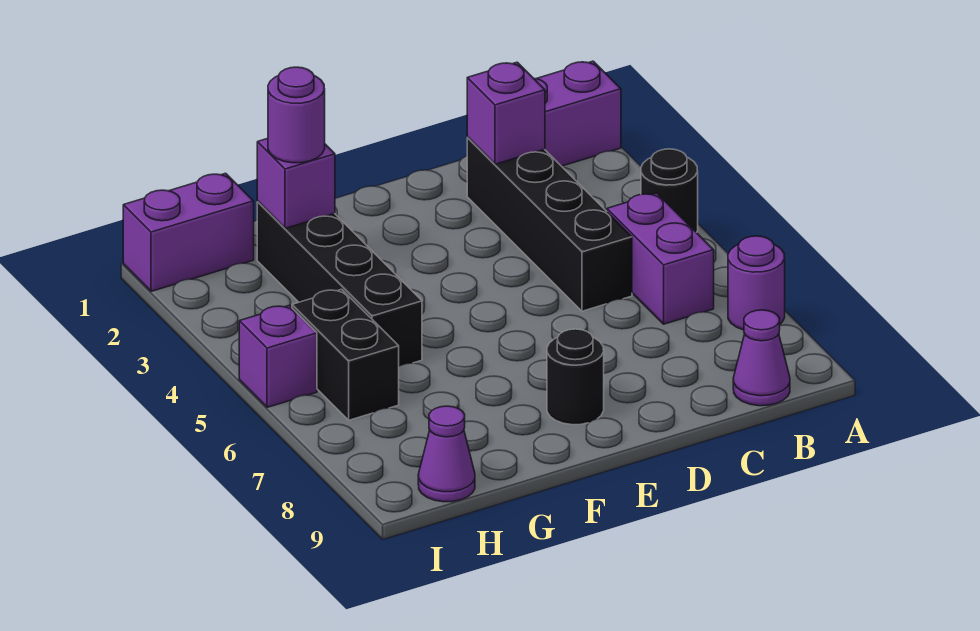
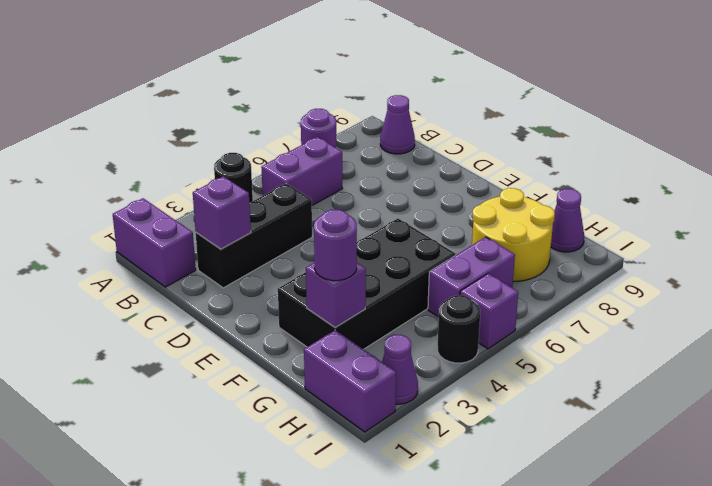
black 1x4 brick [467,138,632,311] -> black 1x3 brick [196,184,312,288]
black 1x1 round brick [547,329,604,425] -> black 1x1 round brick moved to [437,295,480,363]
black 1x4 brick [257,202,422,366] -> black 2x4 brick [278,219,456,349]
none -> yellow 2x2 round brick [472,188,555,281]
black 1x2 brick [292,289,399,420] -> purple 1x2 brick [428,237,515,317]
none -> purple 1x1 cone [382,335,418,404]

